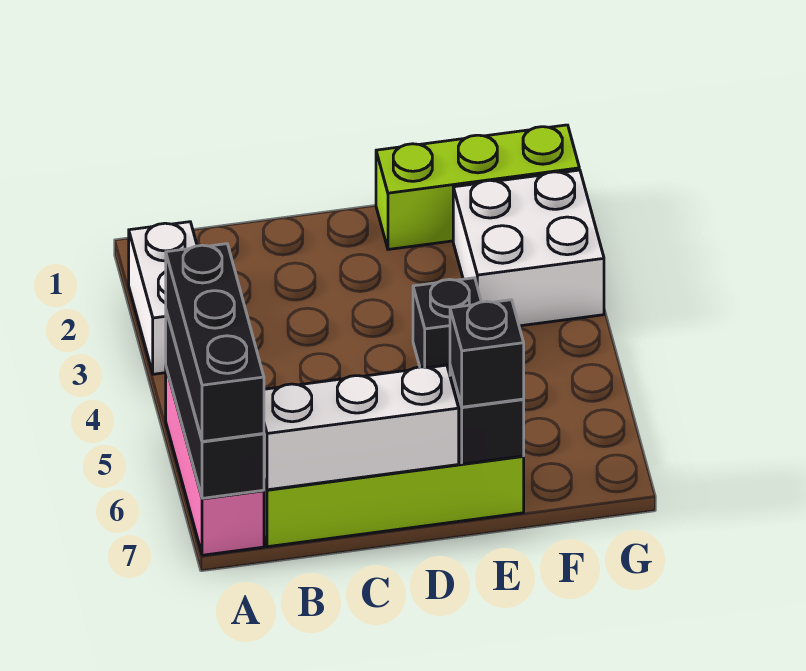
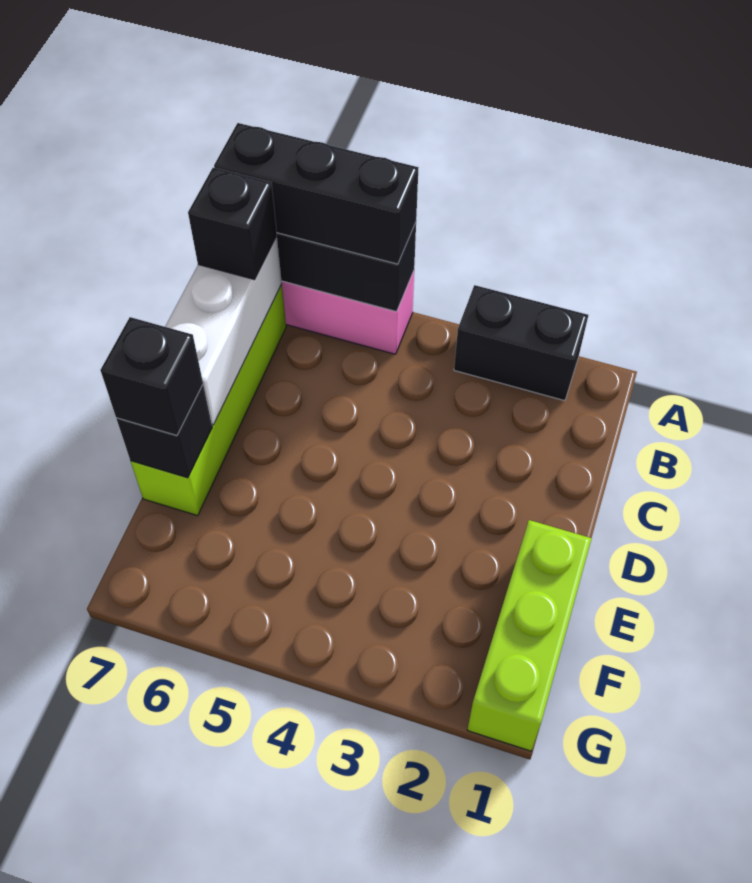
white 1x2 brick [129,222,197,374] -> black 1x2 brick [454,285,588,401]
black 1x1 brick [413,278,481,374] -> black 1x1 brick moved to [188,168,277,280]
white 2x2 brick [453,170,604,326] -> none

